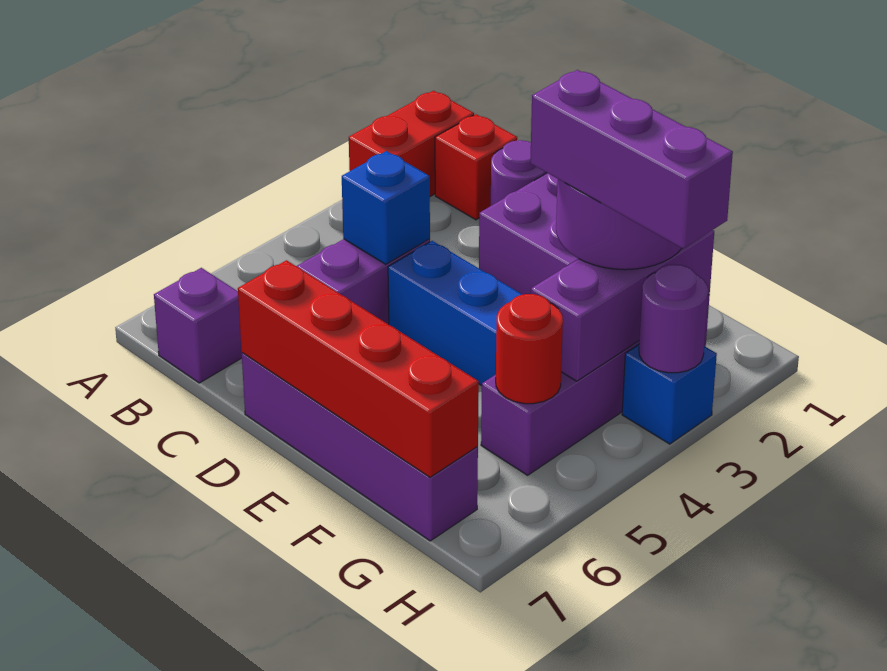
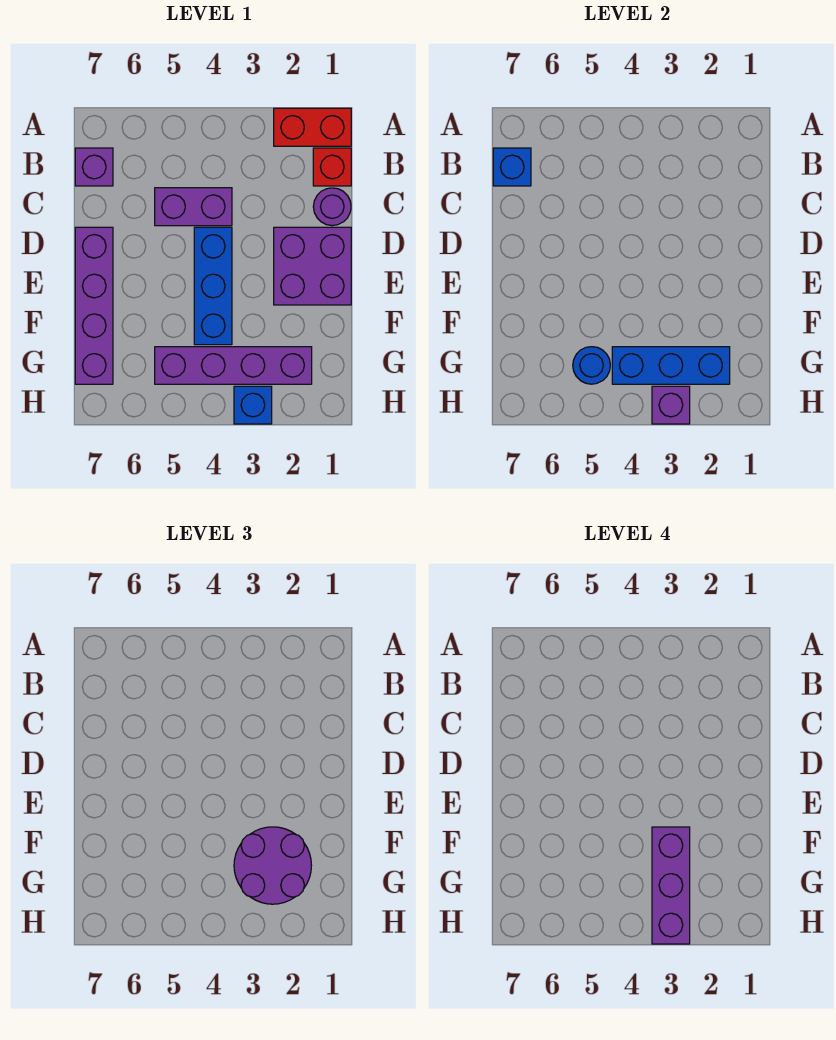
blue 1x1 brick [342,151,430,264] -> blue 1x1 brick moved to [493,148,531,186]
red 1x4 brick [238,260,479,477] -> none
purple 1x3 brick [531,230,714,381] -> blue 1x3 brick [612,347,730,384]
red 1x1 round brick [496,294,563,404] -> blue 1x1 round brick [573,347,610,384]
purple 1x1 round brick [639,264,708,373] -> purple 1x1 brick [652,386,690,424]

